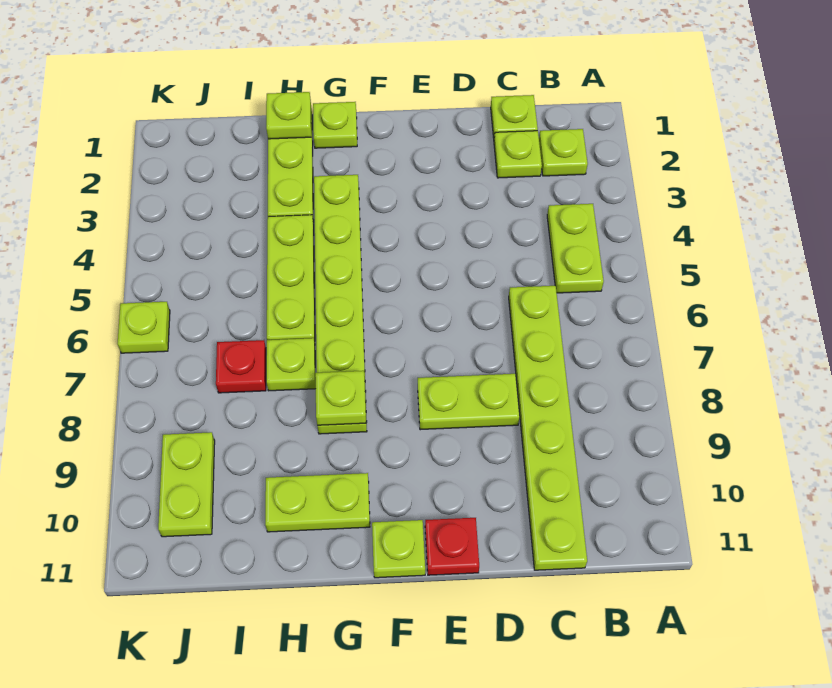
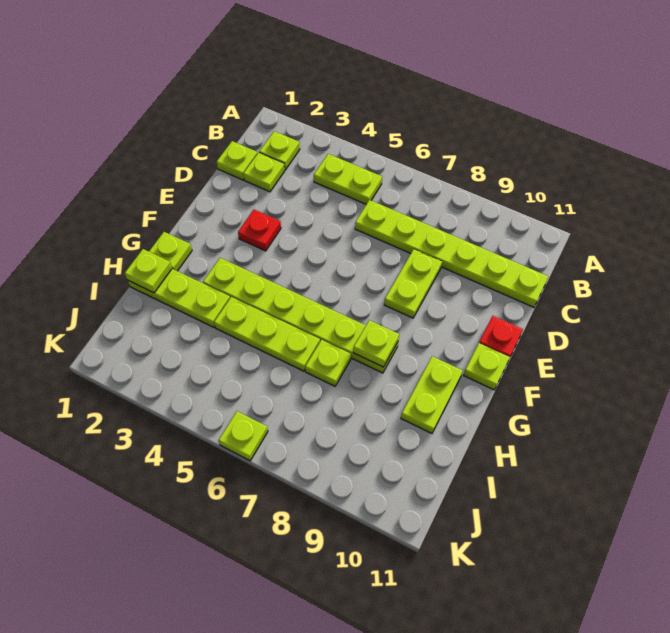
red 1x1 plate [216,340,266,393] -> red 1x1 plate moved to [238,210,281,251]
lime 1x2 plate [158,432,215,537] -> none

